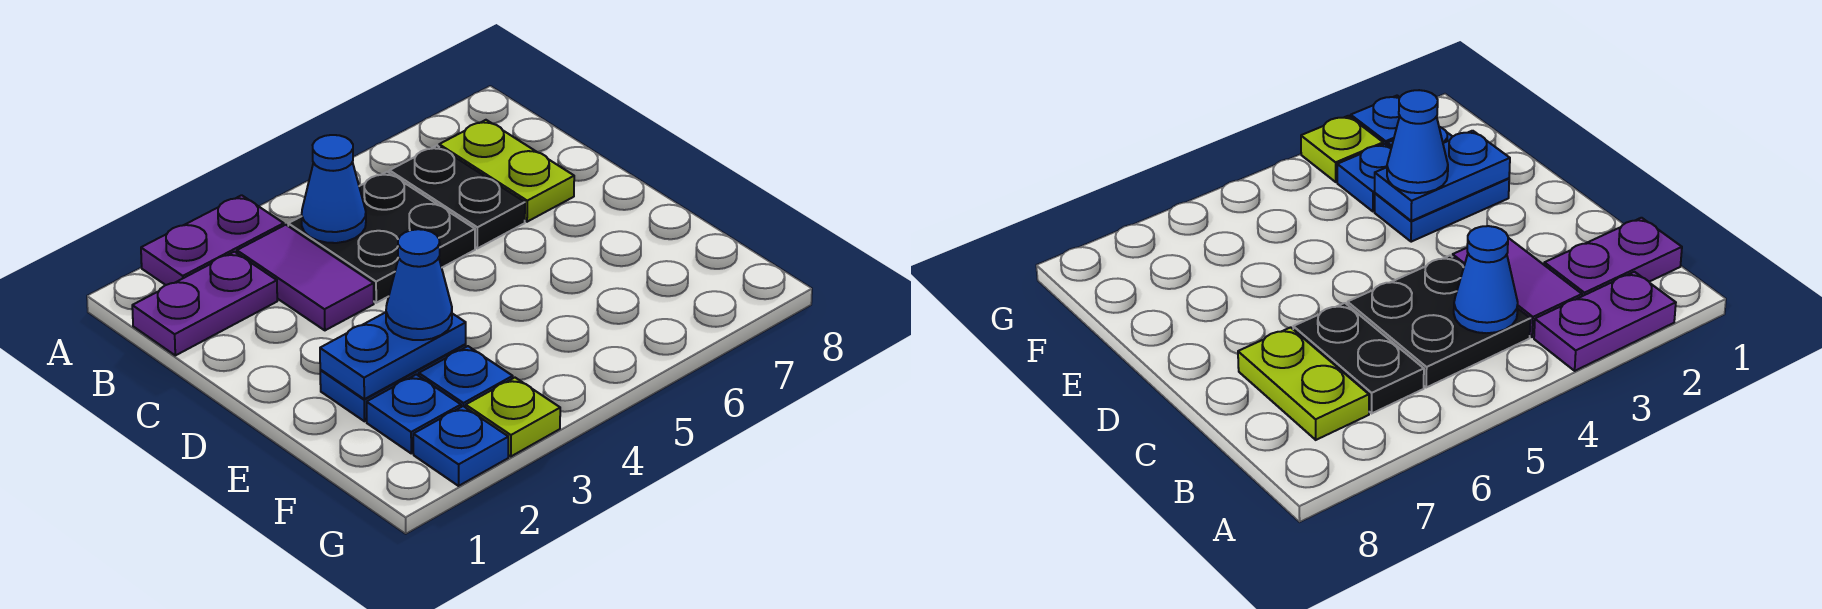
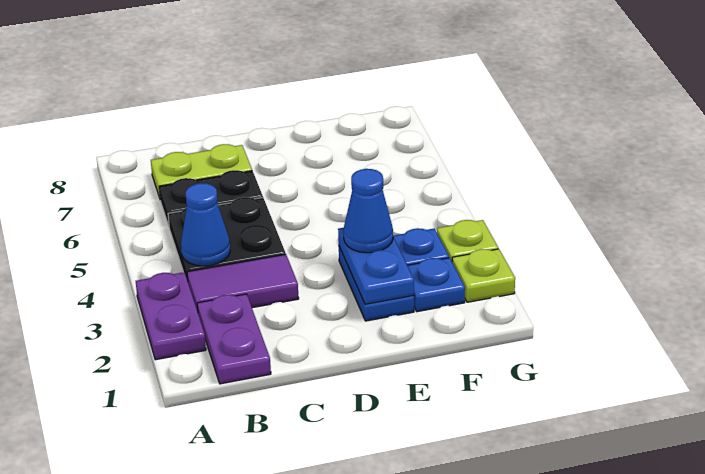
blue 1x1 plate [413,406,508,486] -> lime 1x1 plate [452,249,515,302]

